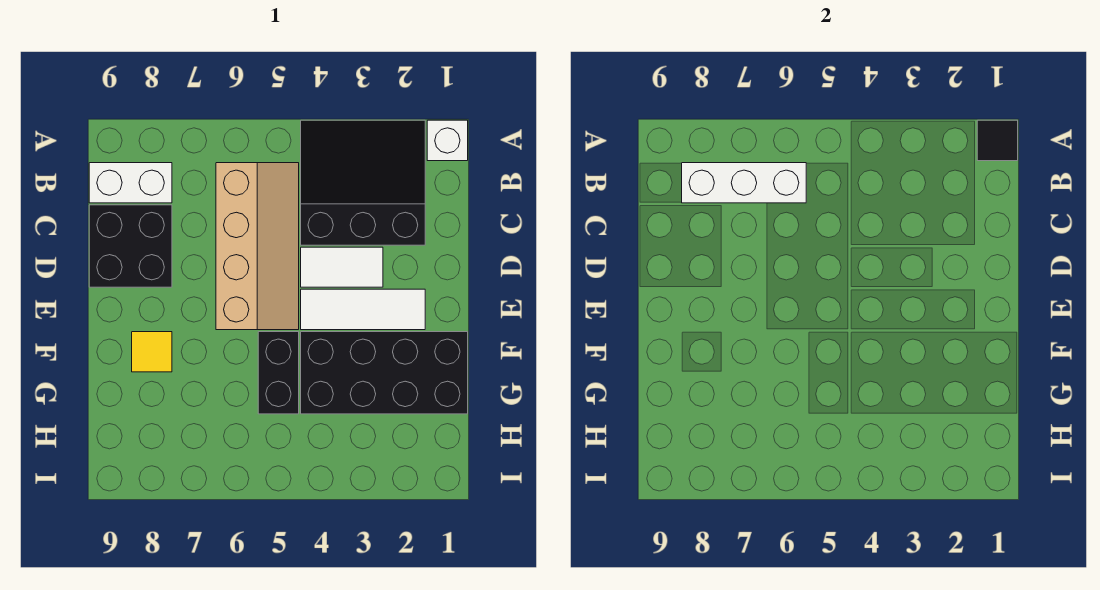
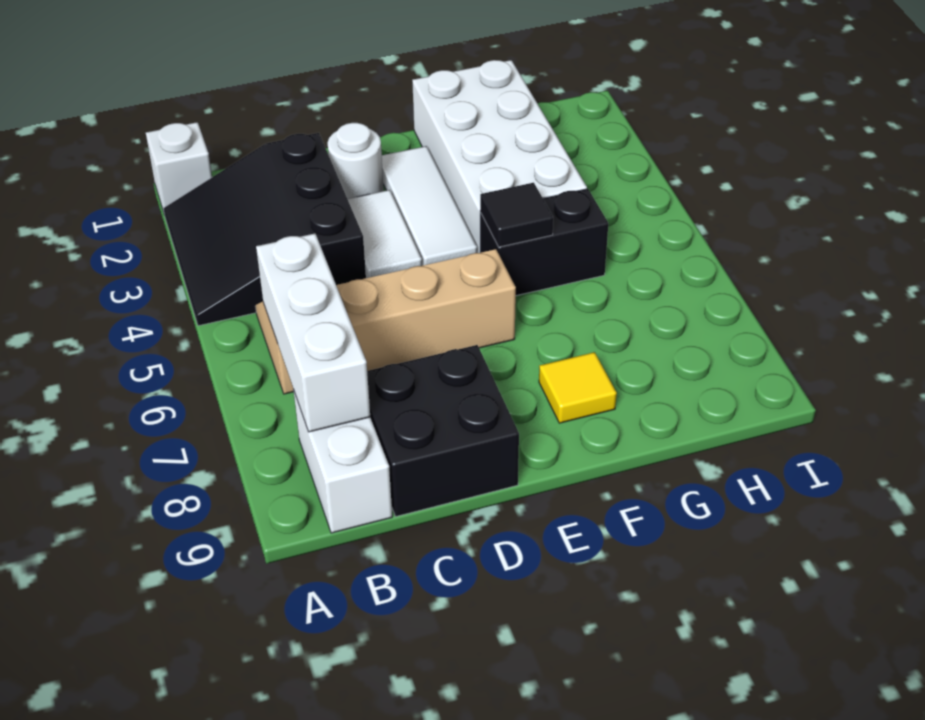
black 1x1 tile [977,120,1018,161] -> black 1x1 tile moved to [480,183,553,247]
none -> white 1x1 round brick [328,123,384,199]
black 2x4 brick [301,332,468,414] -> white 2x4 brick [412,60,587,253]

